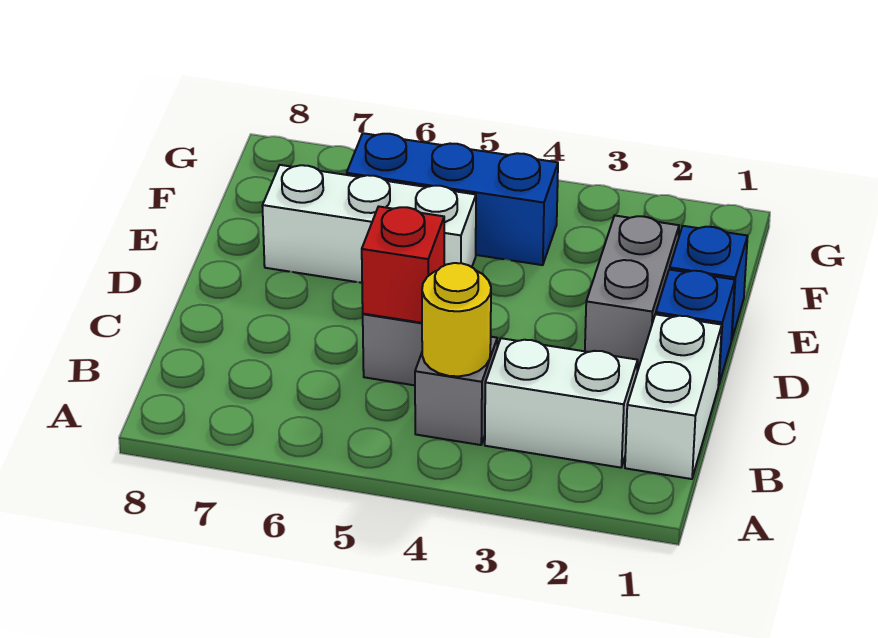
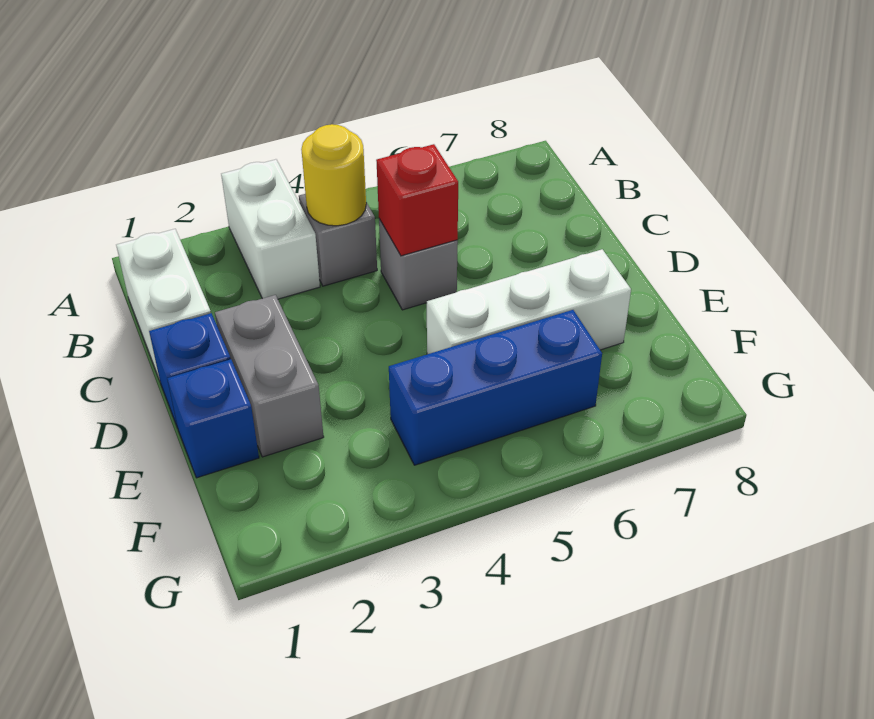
white 1x2 brick [485,338,638,468] -> white 1x2 brick turned to [221,159,320,299]

